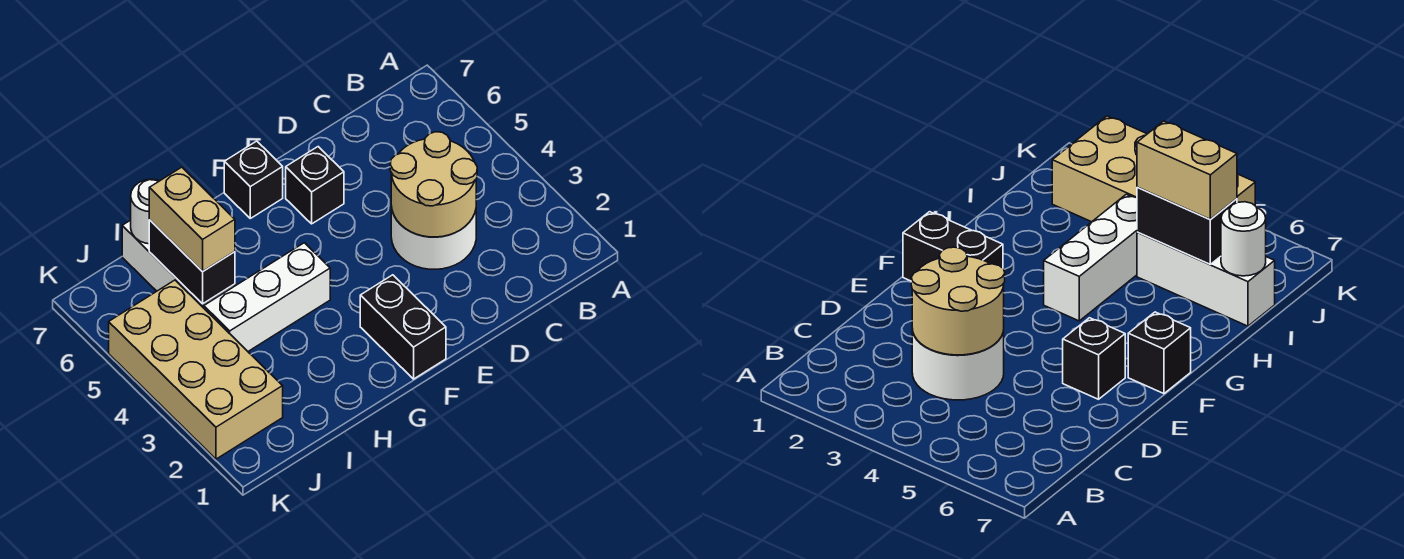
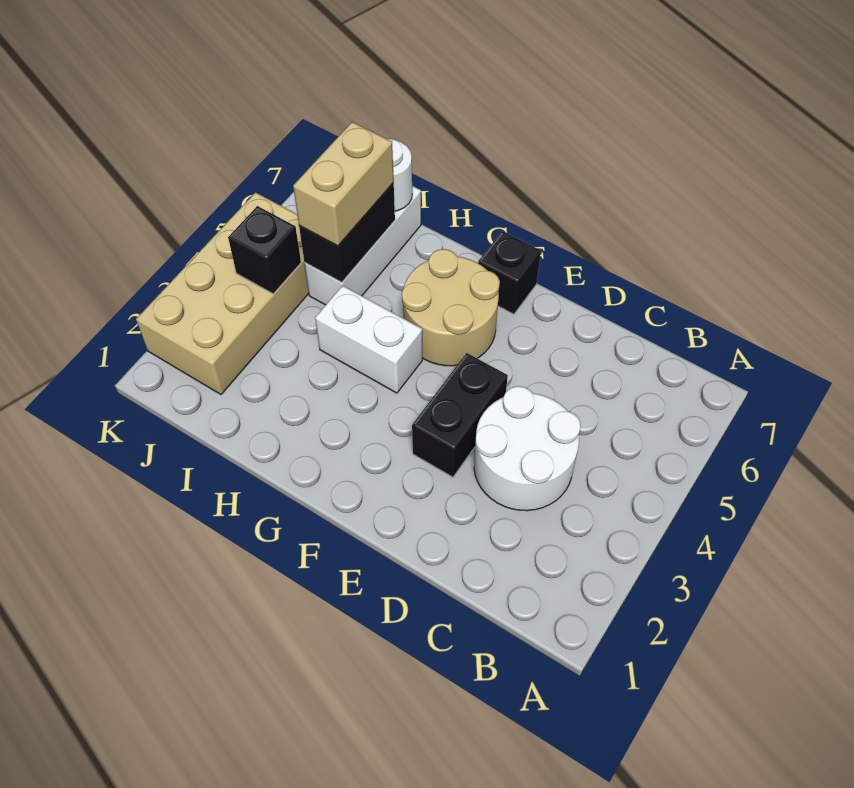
tan 2x2 round brick [390,132,477,237] -> tan 2x2 round brick moved to [402,249,500,366]
black 1x1 brick [286,147,344,224] -> black 1x1 brick moved to [228,206,301,294]
black 1x2 brick [360,275,446,379] -> black 1x2 brick moved to [412,353,508,477]
white 1x3 brick [204,243,330,351] -> white 1x2 brick [315,285,422,393]

